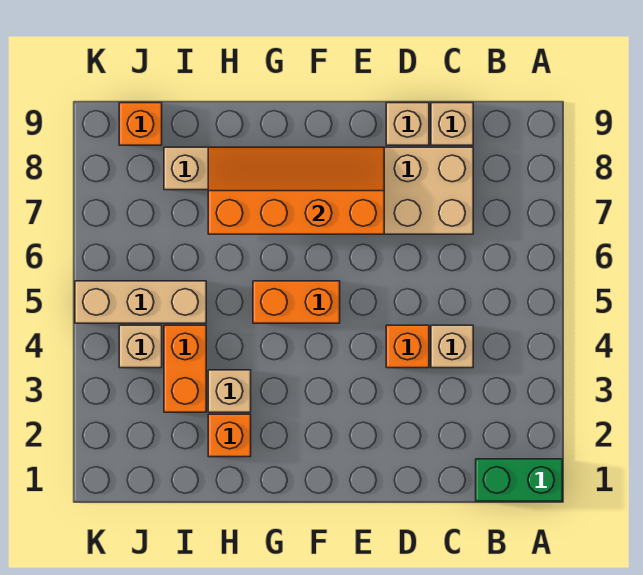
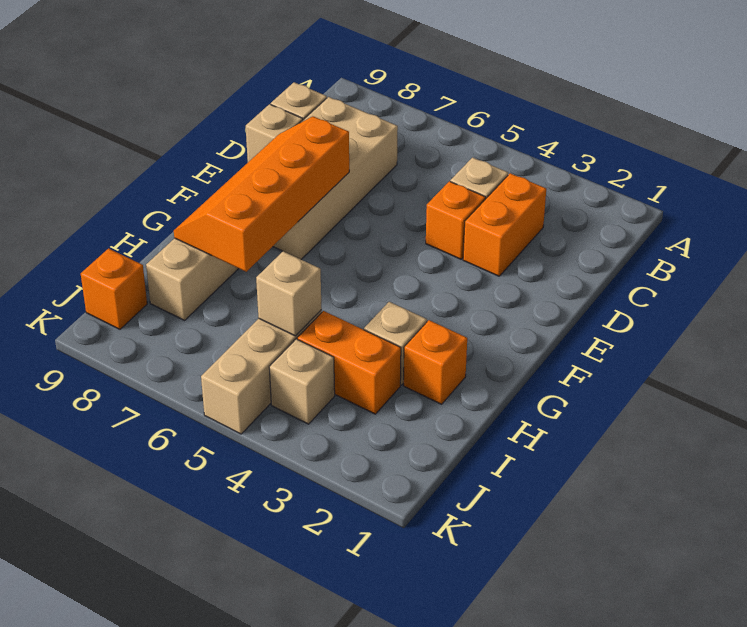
green 1x2 brick [476,459,562,501] -> none
orange 1x2 brick [253,281,340,323] -> orange 1x2 brick moved to [463,173,546,276]
none -> tan 1x1 brick [256,251,322,336]

